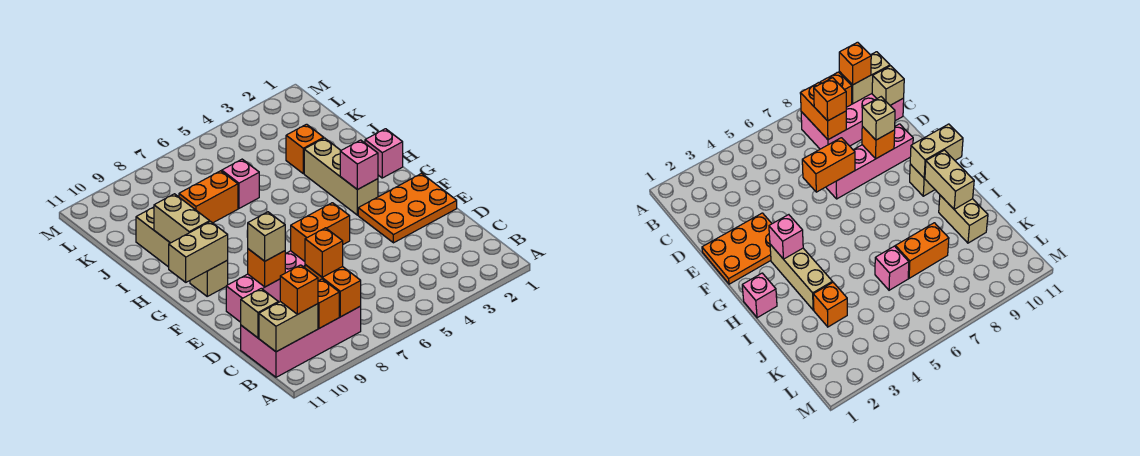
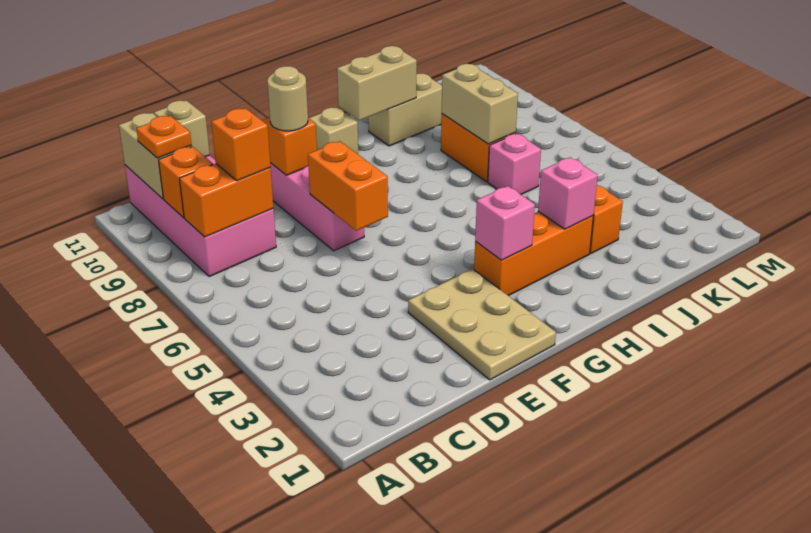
orange 1x1 brick [280,265,318,315] -> orange 1x1 plate [136,116,191,158]
orange 2x3 plate [358,174,457,243] -> tan 2x3 plate [408,269,556,380]
tan 1x1 brick [248,212,285,261] -> tan 1x1 round brick [267,66,308,131]
tan 1x3 brick [304,138,378,215] -> orange 1x3 brick [474,211,593,296]
tan 1x2 brick [169,222,228,282] -> tan 1x2 brick moved to [442,64,518,144]
pink 1x1 brick [365,129,403,178] -> pink 1x1 brick moved to [538,157,598,229]

